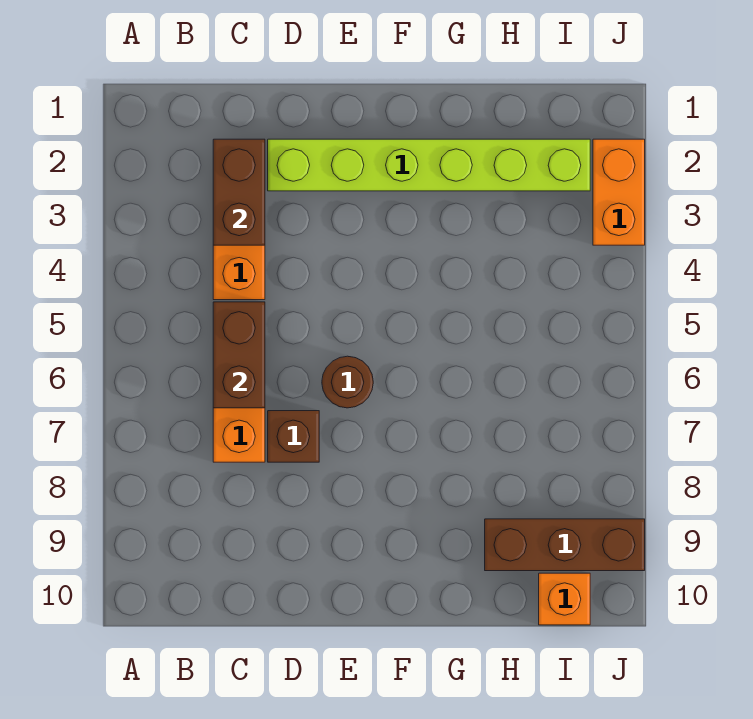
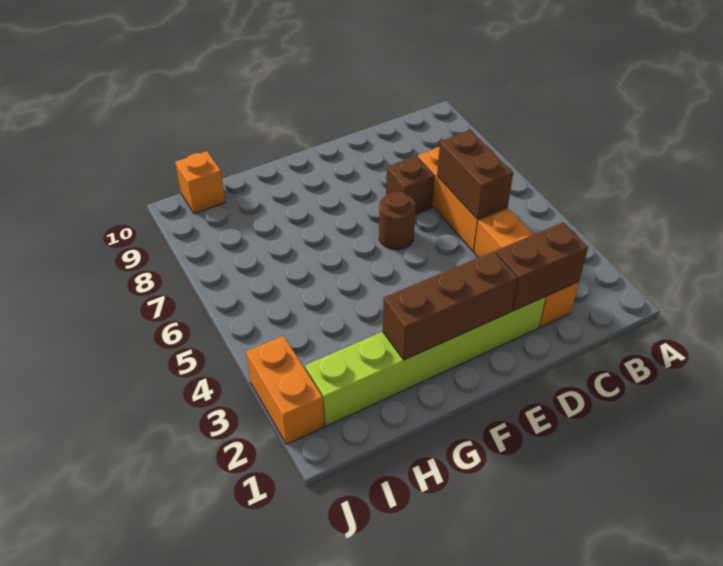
brown 1x2 brick [213,139,265,245] -> brown 1x2 brick turned to [495,222,588,311]
brown 1x3 brick [485,519,645,571] -> brown 1x3 brick moved to [383,251,518,360]

